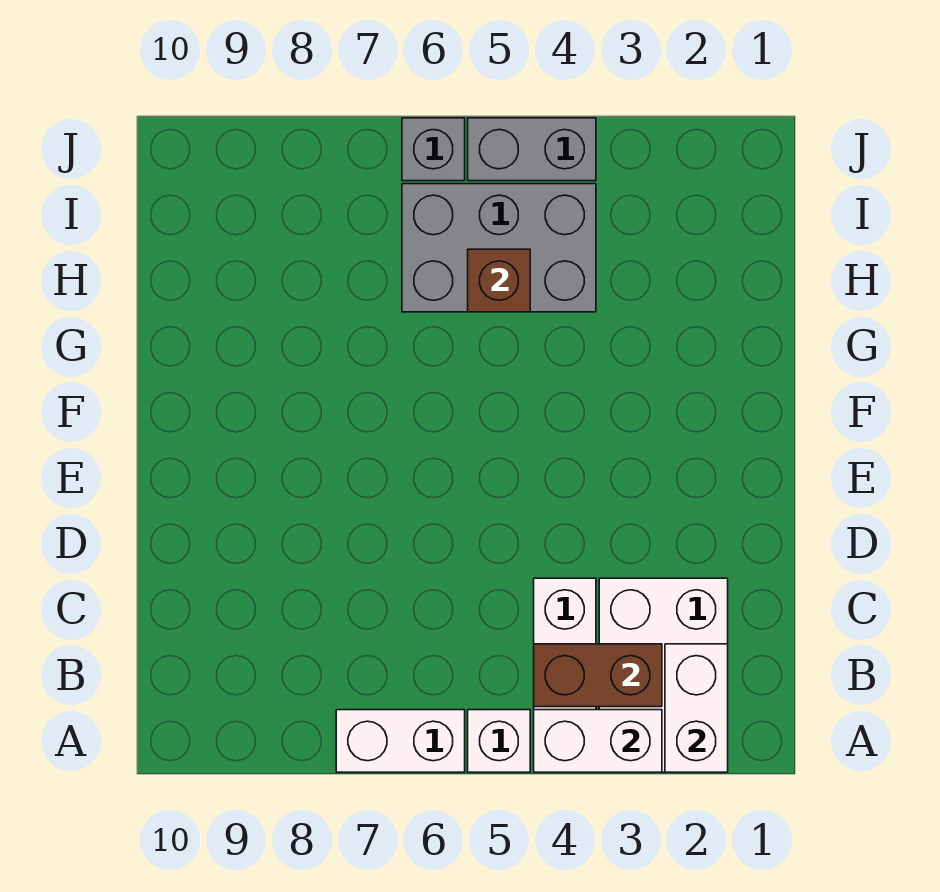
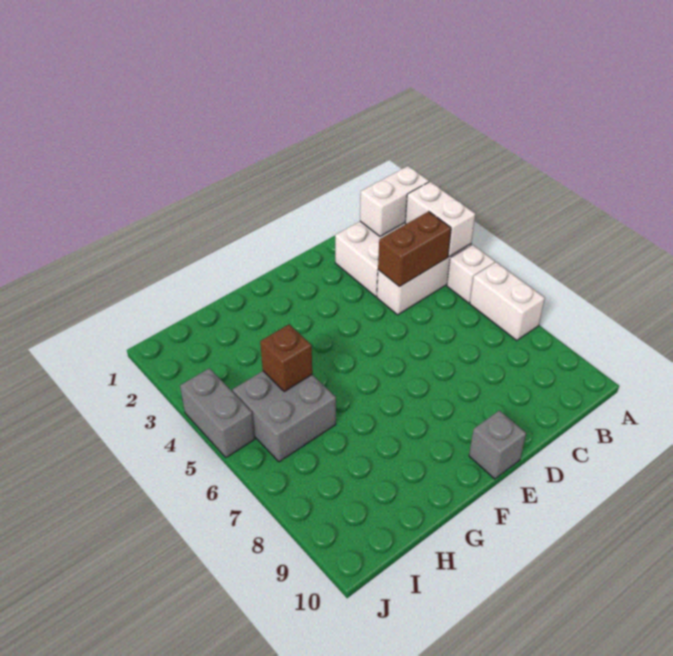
brown 1x2 brick [534,644,662,707] -> brown 1x2 brick turned to [378,211,451,286]
grey 2x3 brick [402,184,596,312] -> grey 2x2 brick [233,371,336,462]
grey 1x1 brick [402,118,465,181] -> grey 1x1 brick moved to [469,410,526,479]

